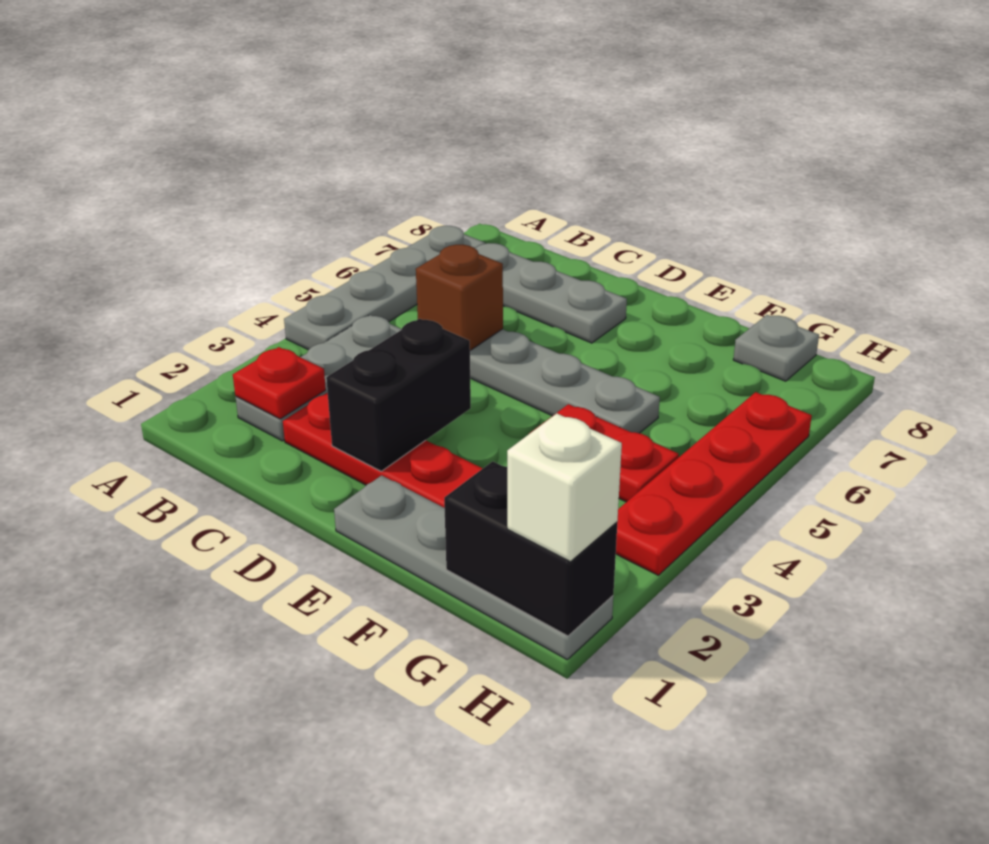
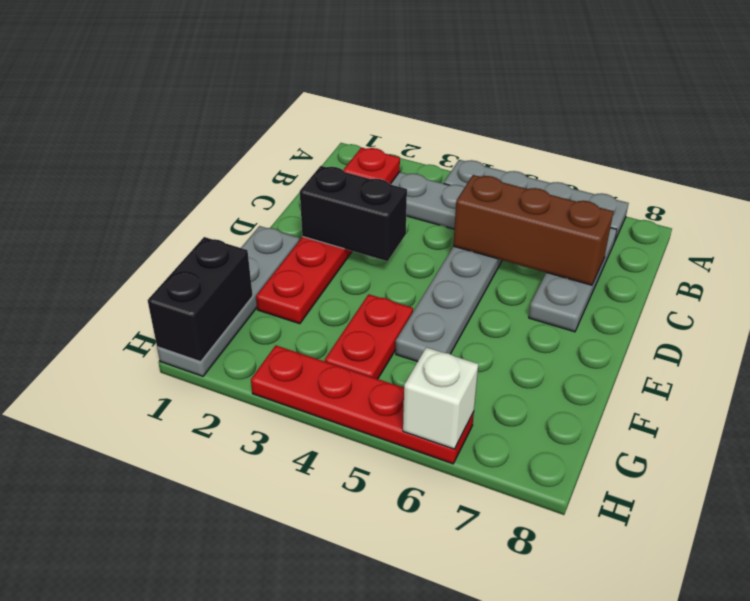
brown 1x1 brick [416,245,503,350] -> brown 1x3 brick [453,175,613,285]
grey 1x1 plate [733,315,819,381] -> none
white 1x1 brick [507,413,622,562] -> white 1x1 brick moved to [403,347,478,449]

